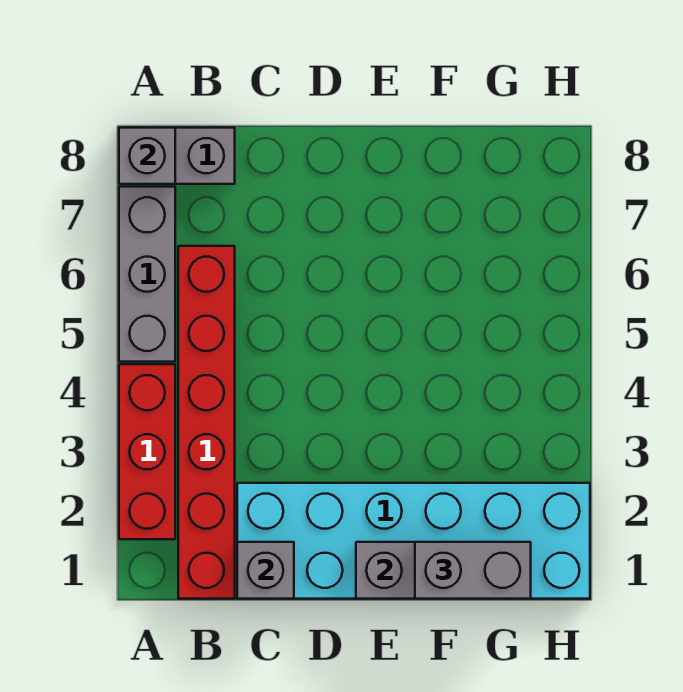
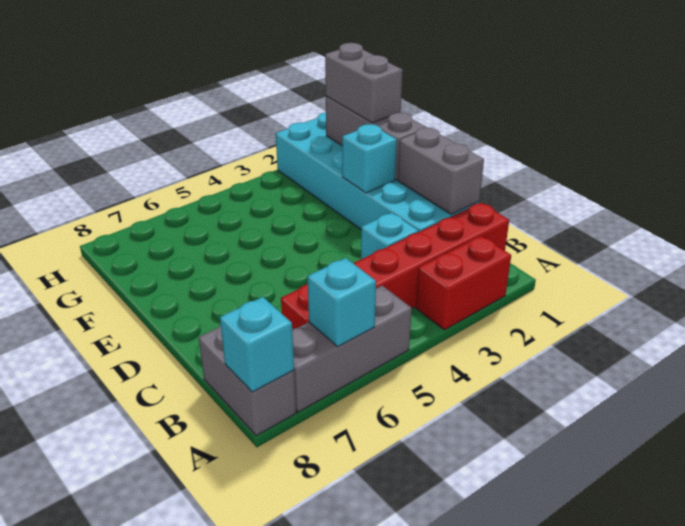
red 1x3 brick [119,364,175,539] -> red 1x2 brick [416,236,511,330]
none -> cyan 1x1 brick [307,258,376,347]
grey 1x1 brick [119,128,175,184] -> cyan 1x1 brick [220,297,294,392]
grey 1x1 brick [237,542,294,599] -> grey 1x2 brick [398,127,484,214]
none -> cyan 1x1 brick [361,213,419,259]
none -> cyan 1x1 brick [342,124,397,193]

